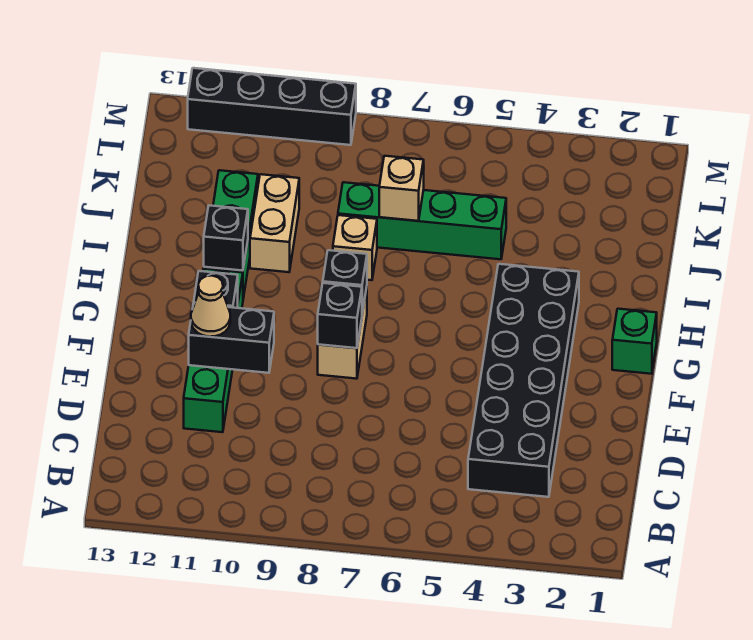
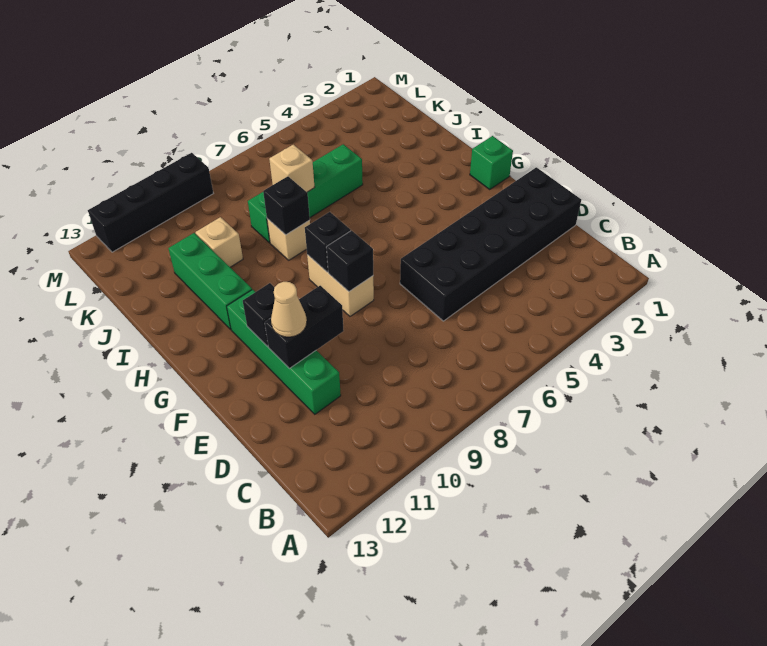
black 2x6 brick [468,264,579,497] -> black 2x6 brick turned to [400,167,581,321]
black 1x1 brick [204,205,248,271] -> black 1x1 brick moved to [263,176,310,235]
tan 1x2 brick [250,174,299,272] -> tan 1x1 brick [195,217,243,267]

